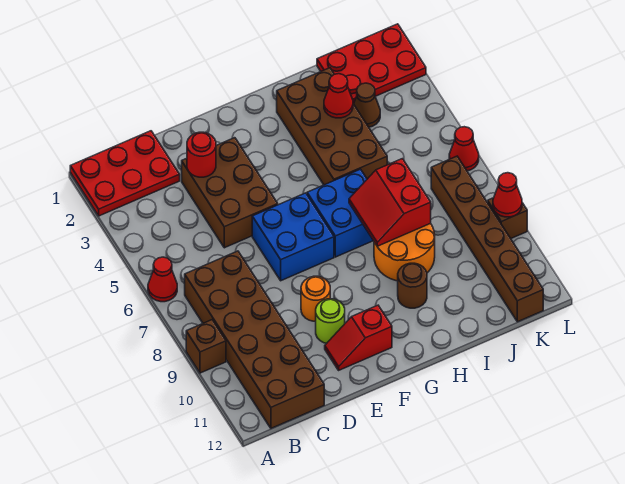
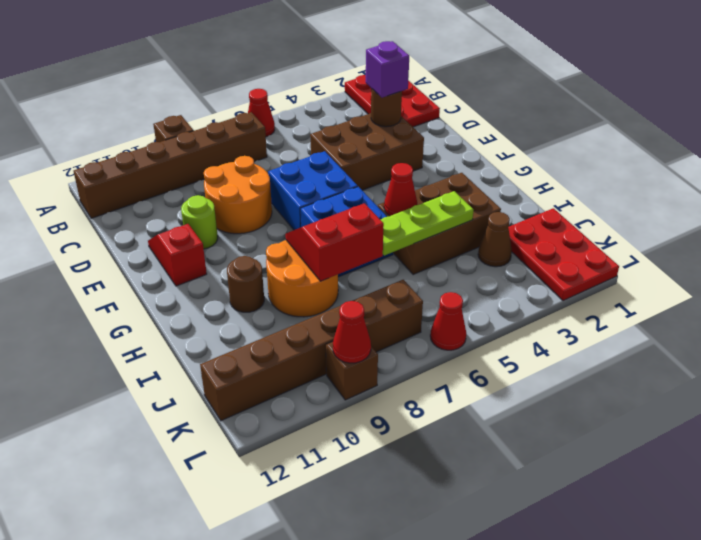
brown 2x6 brick [185,251,324,428] -> brown 1x6 brick [74,112,267,218]
red 1x1 round brick [187,132,216,177] -> brown 1x1 round brick [371,88,402,127]
none -> purple 1x1 brick [366,41,409,98]
orange 1x1 round brick [301,276,330,321] -> orange 2x2 round brick [204,156,272,234]
brown 2x4 brick [277,68,387,185] -> brown 2x3 brick [378,173,501,275]
red 1x1 cone [324,74,353,118] -> red 1x1 cone moved to [384,163,417,216]
none -> lime 1x3 plate [381,191,473,256]

